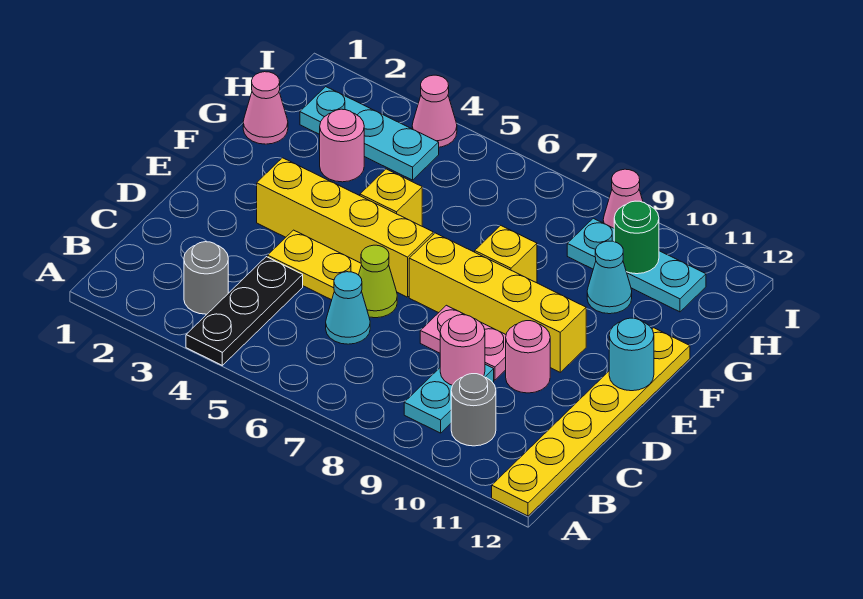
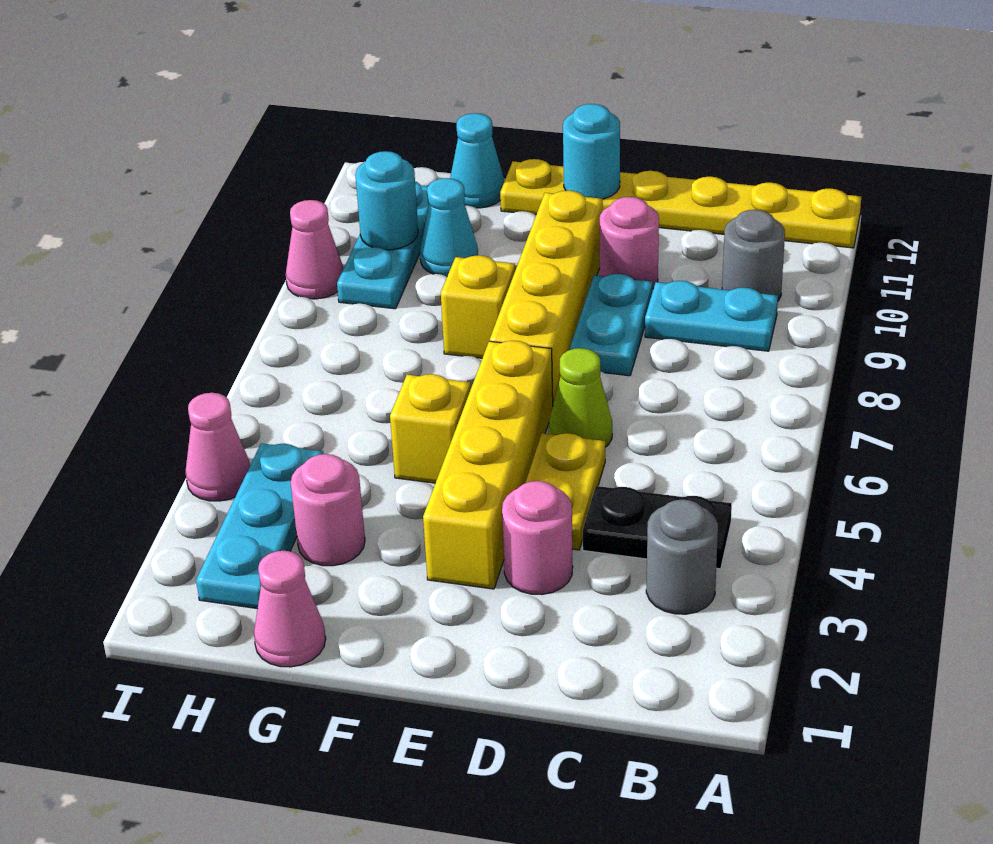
black 1x3 plate [186,257,303,365] -> black 1x2 plate [583,486,732,569]
cyan 1x1 cone [326,272,370,344] -> cyan 1x1 cone moved to [450,113,505,208]
pink 1x1 round brick [440,315,485,385] -> pink 1x1 round brick moved to [502,481,573,595]
pink 1x2 plate [420,305,506,380] -> cyan 1x2 plate [569,274,653,376]
green 1x1 round brick [614,201,659,274] -> cyan 1x1 round brick [355,151,418,250]

